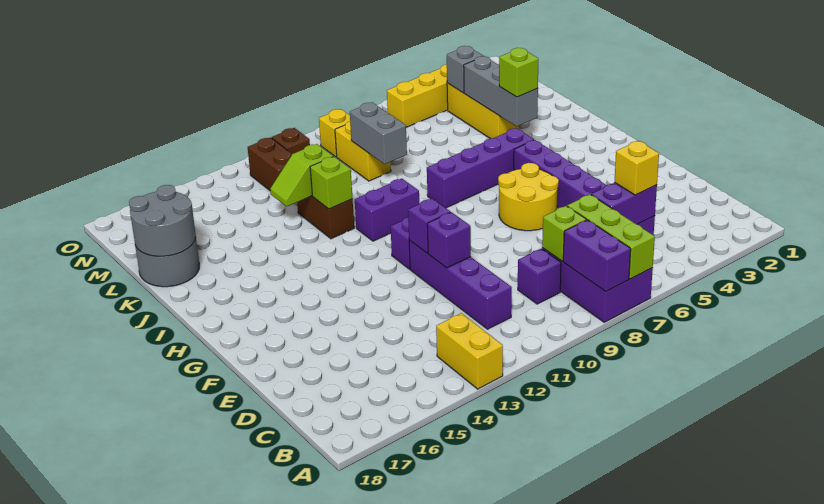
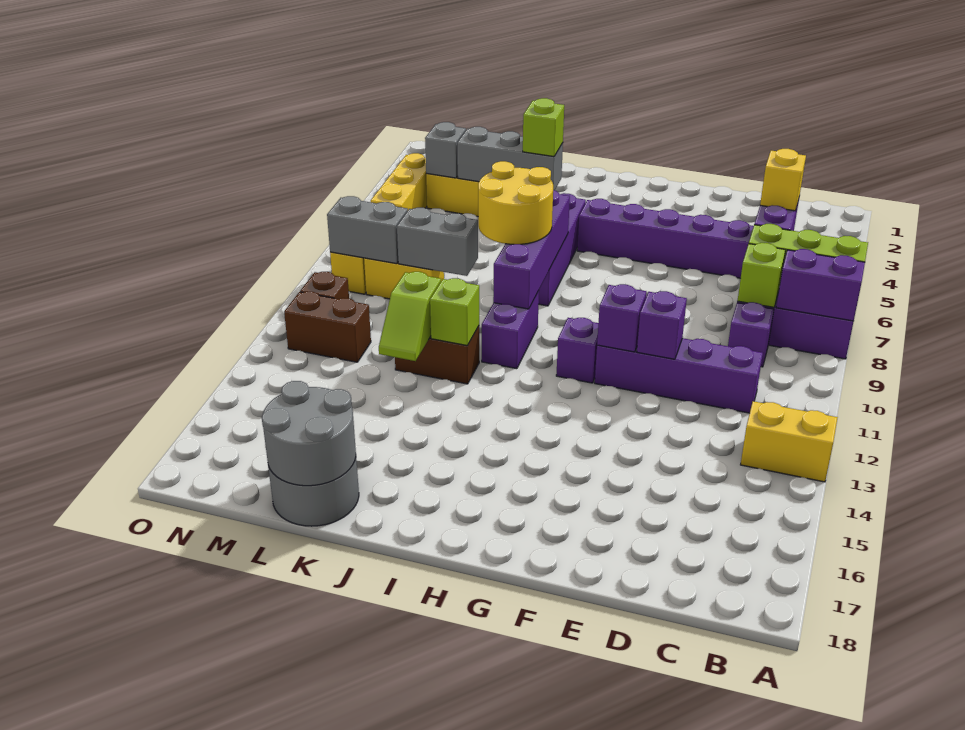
yellow 2x2 round brick [498,163,559,231] -> yellow 2x2 round brick moved to [478,161,553,244]
none -> purple 1x4 brick [493,190,570,309]
none -> grey 1x2 brick [327,196,408,264]

